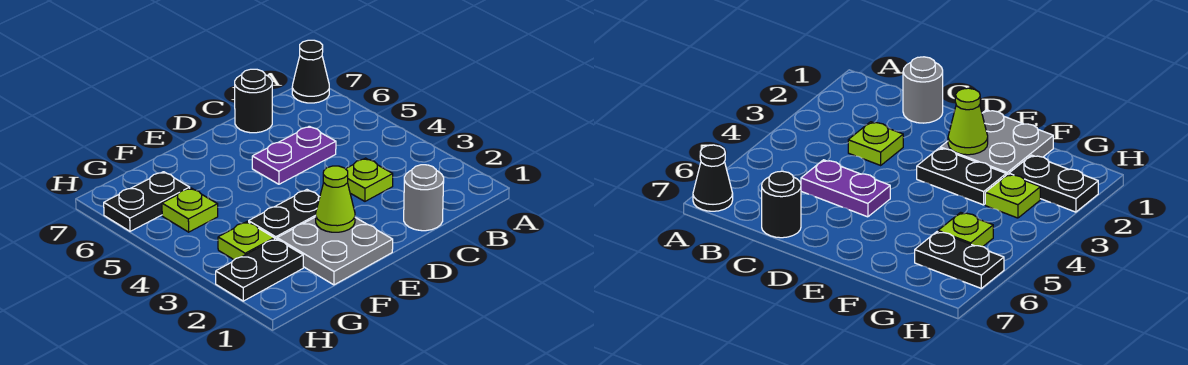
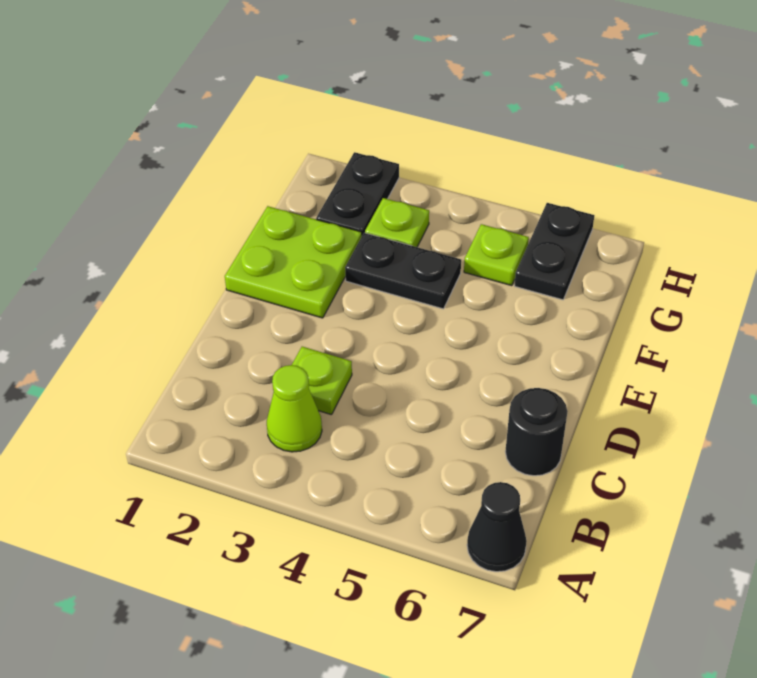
grey 1x1 round brick [404,165,444,231] -> none
purple 1x2 plate [252,126,336,184] -> none
grey 2x2 plate [277,217,393,285] -> lime 2x2 plate [225,206,362,318]
lime 1x1 cone [316,166,355,232] -> lime 1x1 cone moved to [267,365,322,452]
black 1x2 plate [249,190,320,239] -> black 1x2 plate turned to [345,233,461,309]

